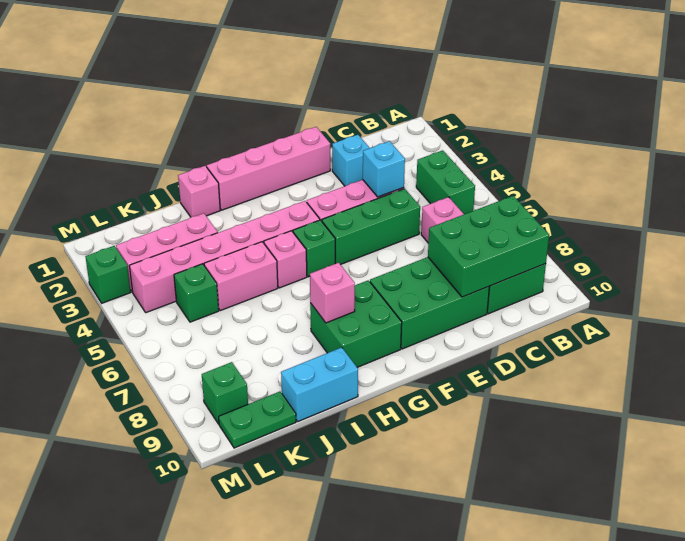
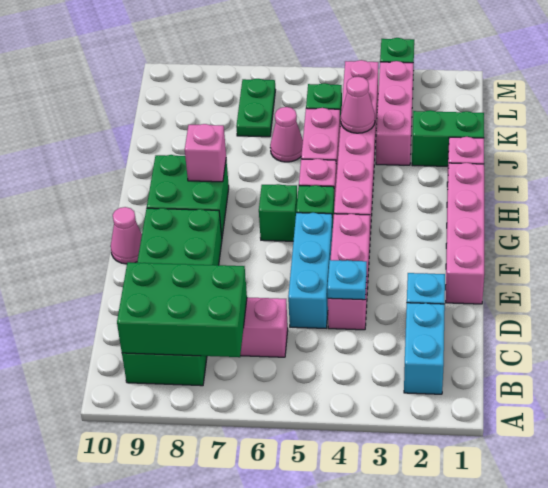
green 1x2 brick [416,150,475,214] -> green 1x2 brick moved to [412,110,484,166]
green 2x3 brick [428,196,549,297] -> green 2x3 brick turned to [117,262,247,357]
cyan 1x1 brick [363,141,405,197] -> cyan 1x1 plate [327,260,367,300]
green 1x3 brick [322,189,420,265] -> cyan 1x3 brick [288,213,332,328]
none -> pink 1x1 cone [111,207,142,264]
cyan 1x2 brick [281,347,358,421] -> cyan 1x2 brick moved to [404,303,445,394]
none -> pink 1x1 cone [341,77,375,133]
none -> pink 1x1 cone [270,107,303,162]
green 1x2 plate [219,392,296,448] -> green 1x2 plate moved to [236,79,275,137]
green 1x1 brick [202,362,248,424] -> green 1x1 brick moved to [259,184,297,241]

